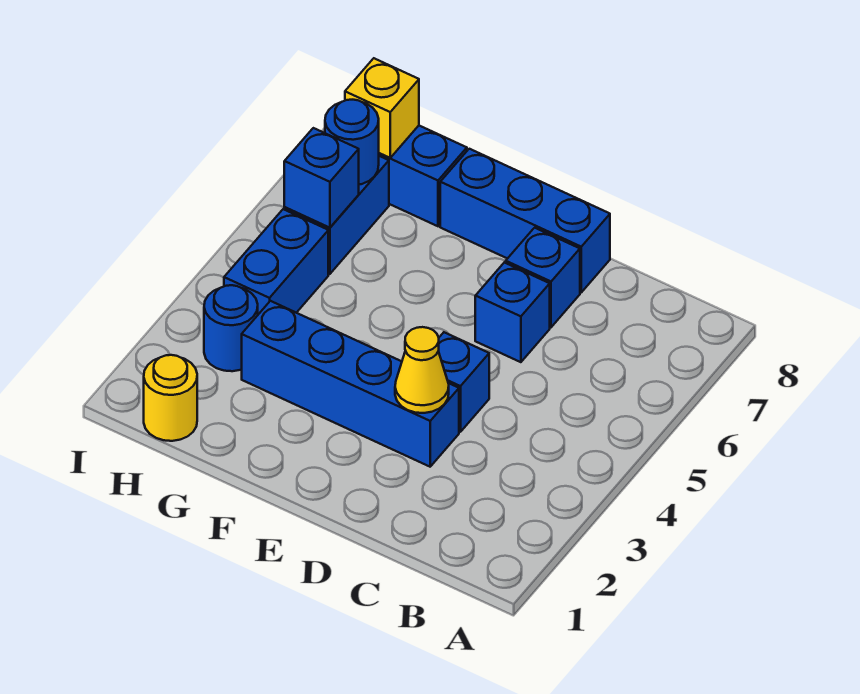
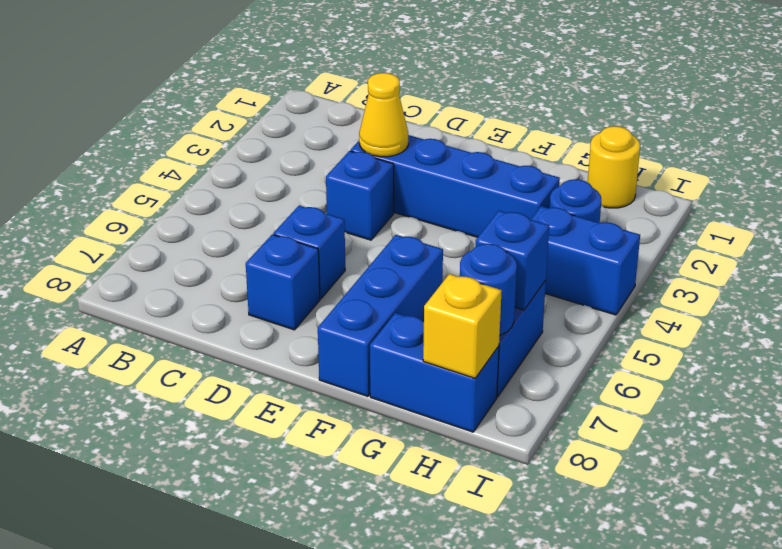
blue 1x3 brick [440,149,610,292] -> blue 1x3 brick turned to [318,235,443,397]
blue 1x2 brick [224,209,328,314] -> blue 1x2 brick turned to [531,206,640,315]

